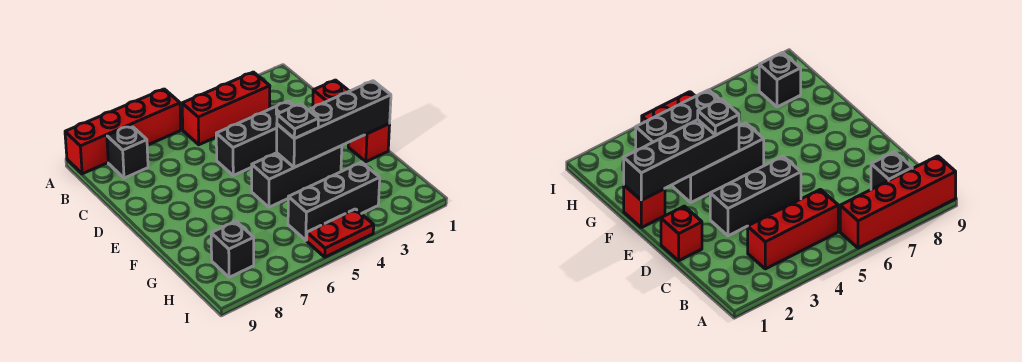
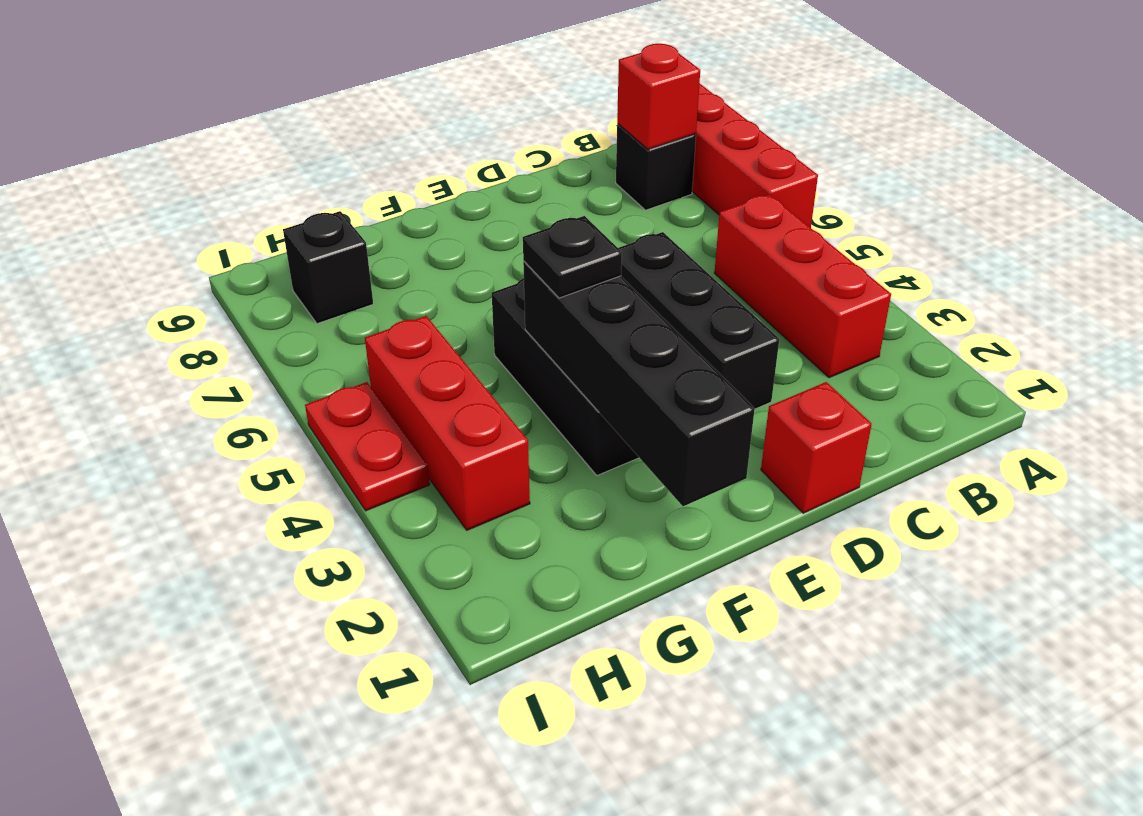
red 1x1 brick [348,124,390,162] -> red 1x1 brick moved to [617,44,700,149]
black 1x3 brick [288,162,380,240] -> red 1x3 brick [365,316,530,530]

